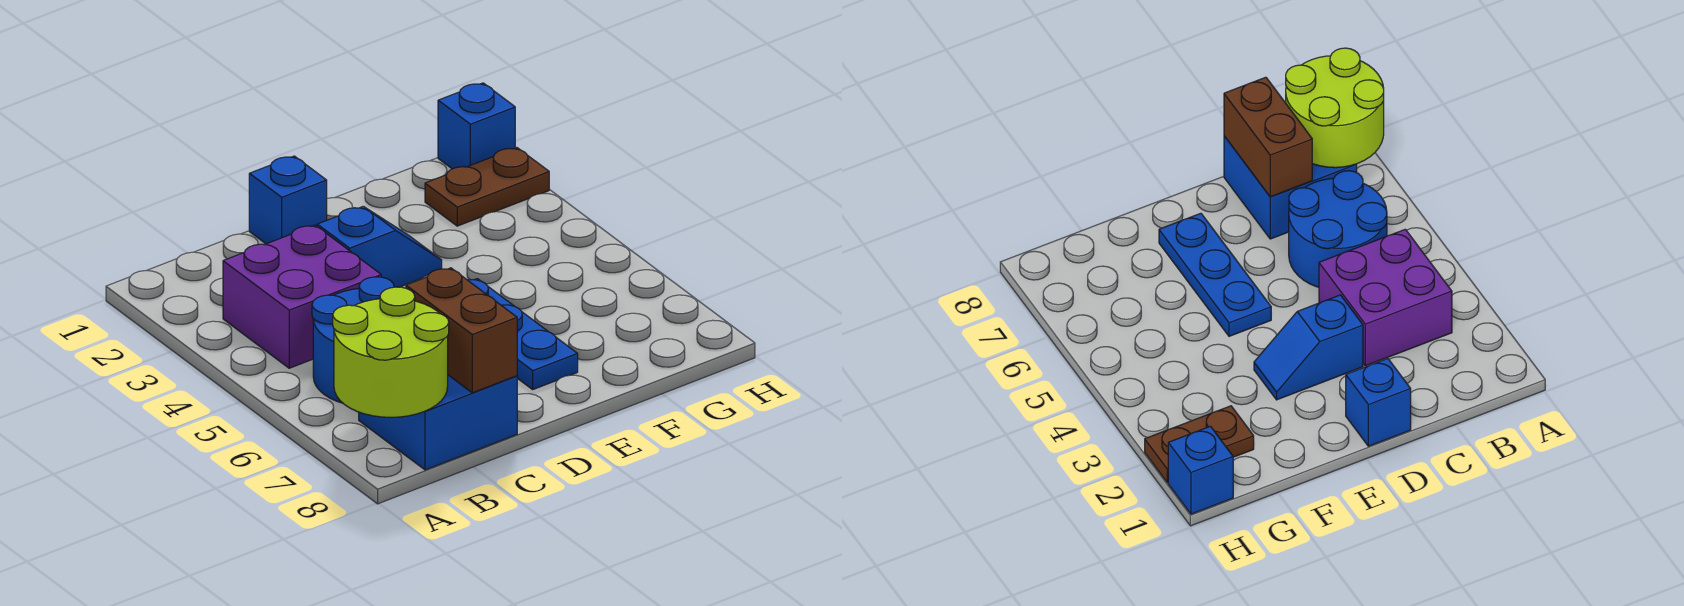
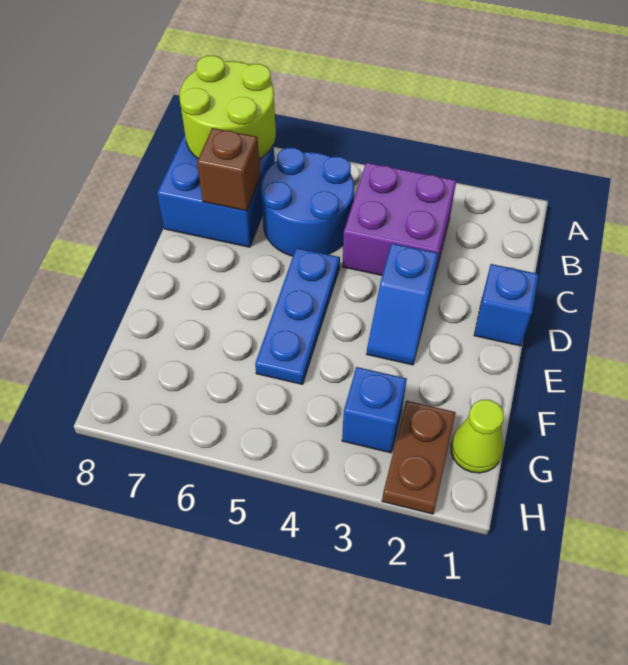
brown 1x2 brick [406,268,517,393] -> brown 1x1 brick [197,128,260,211]
blue 1x3 plate [468,279,578,389] -> blue 1x3 plate turned to [255,248,340,384]
none -> lime 1x1 cone [451,400,504,473]
blue 1x1 brick [438,83,515,169] -> blue 1x1 brick moved to [342,367,407,453]

